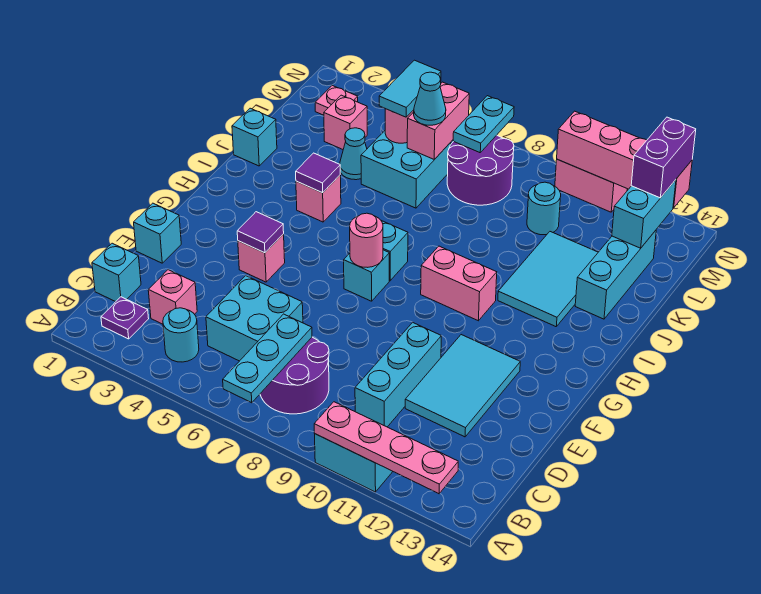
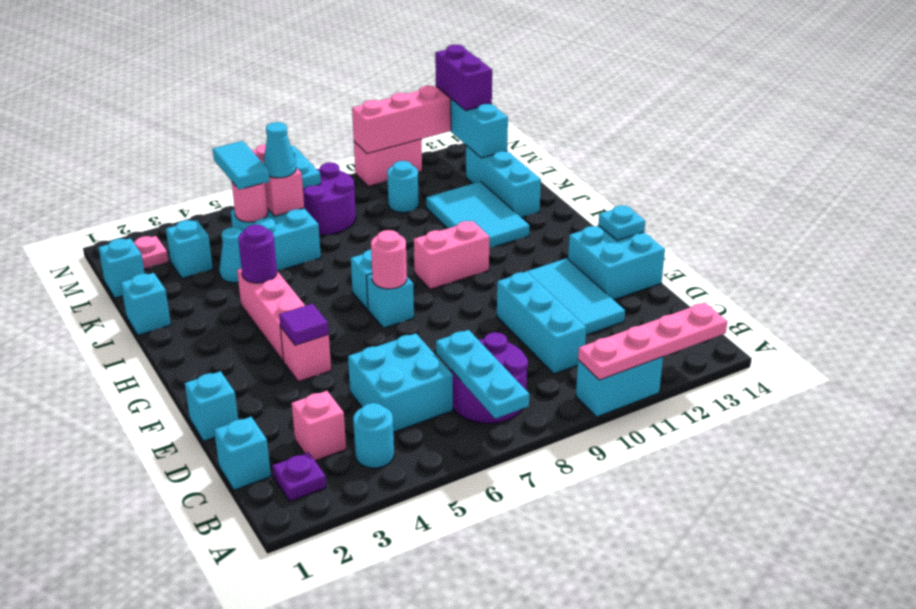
none -> cyan 2x2 brick [568,225,665,300]
none -> cyan 1x1 plate [598,205,645,241]
pink 1x1 brick [296,175,341,222] -> pink 1x3 brick [237,269,305,361]
purple 1x1 tile [296,153,340,193] -> purple 1x1 round brick [238,225,277,283]
none -> cyan 1x1 brick [98,238,144,298]
pink 1x1 brick [324,95,367,149] -> cyan 1x1 brick [166,220,213,278]

